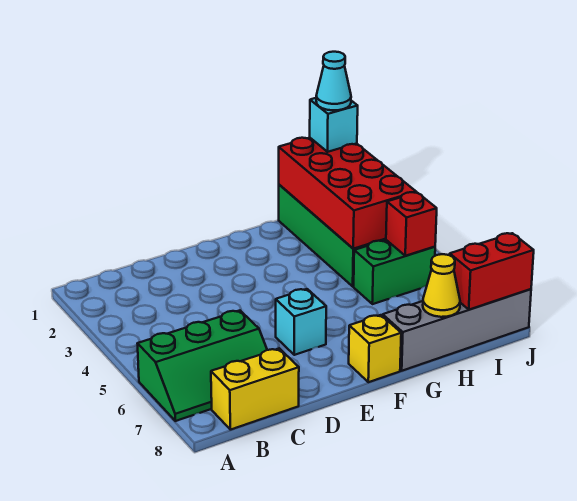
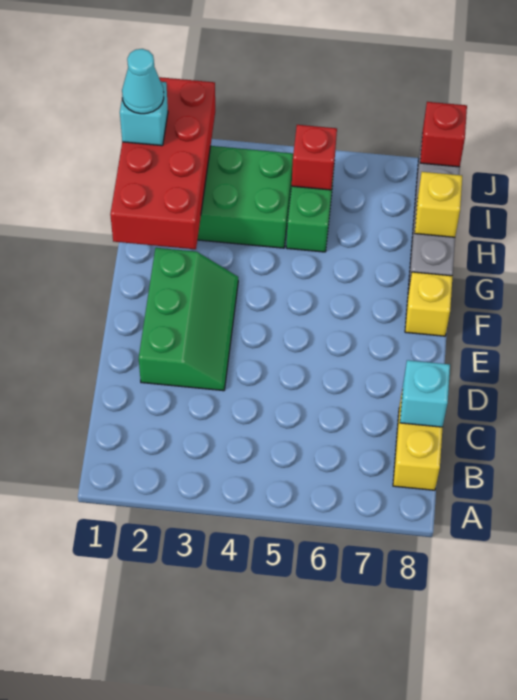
green 2x3 slope [137,311,267,421] -> green 2x3 slope moved to [139,248,238,391]
cyan 1x1 brick [276,289,326,355] -> cyan 1x1 brick moved to [400,360,450,427]
red 2x4 brick [279,138,416,249] -> red 2x4 brick turned to [110,77,215,249]
yellow 1x1 cone [423,254,460,317] -> yellow 1x1 brick [415,172,462,237]
red 1x2 brick [450,233,534,310] -> red 1x1 brick [420,102,467,167]

